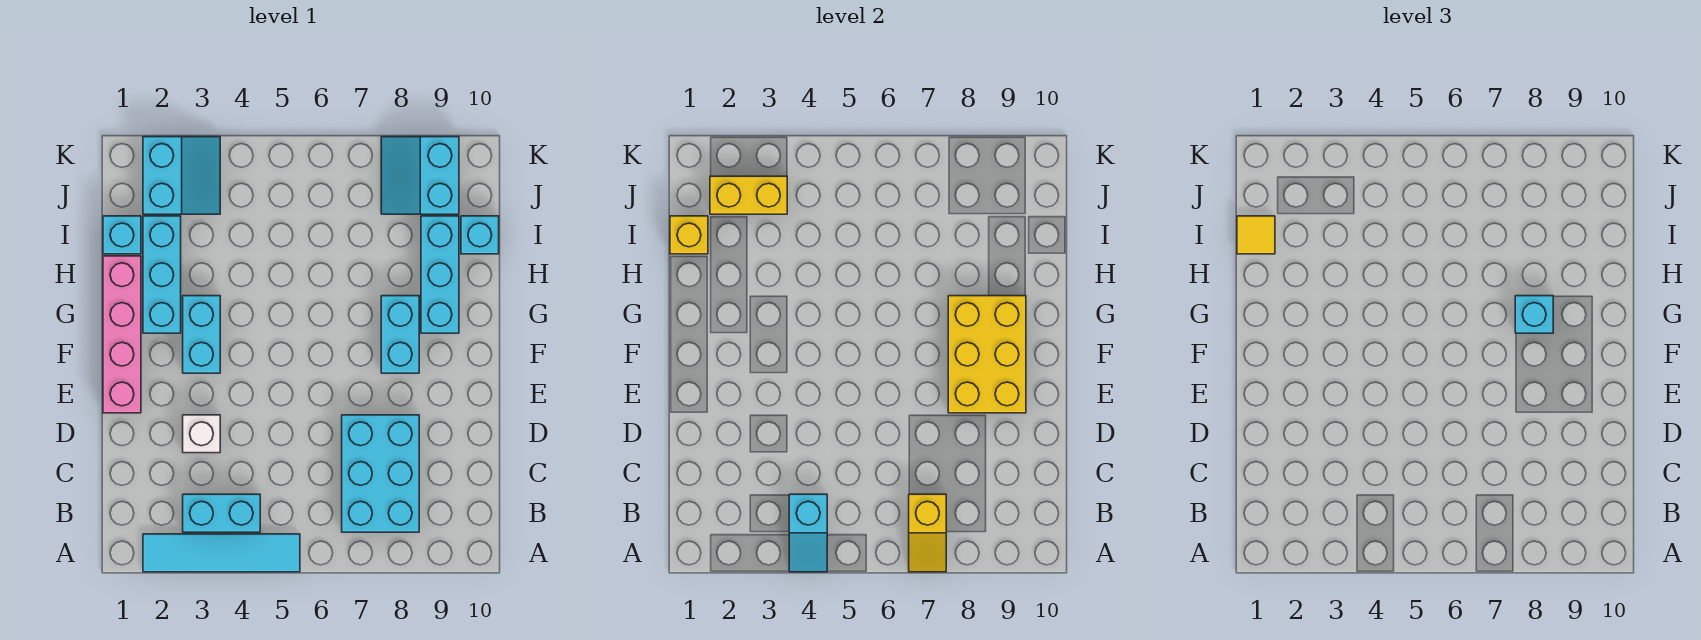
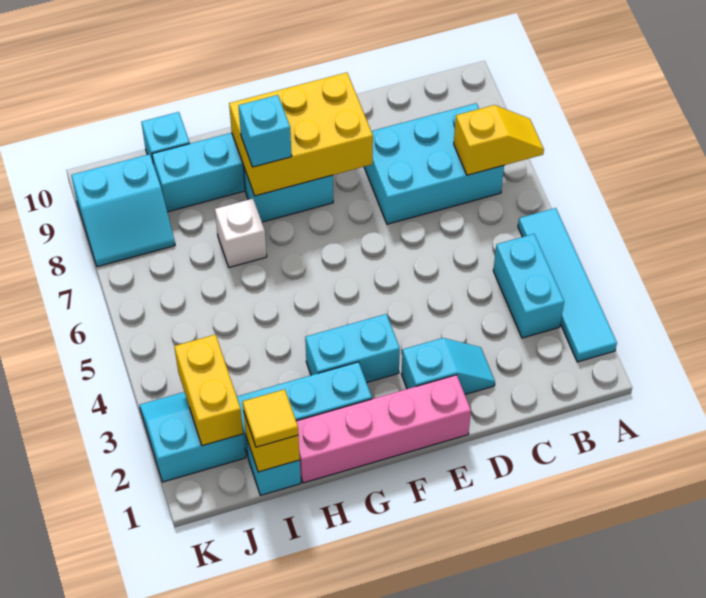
cyan 1x2 slope [789,494,827,572] -> cyan 1x2 slope moved to [401,338,495,394]
white 1x1 brick [183,415,220,453] -> white 1x1 brick moved to [215,199,267,267]

